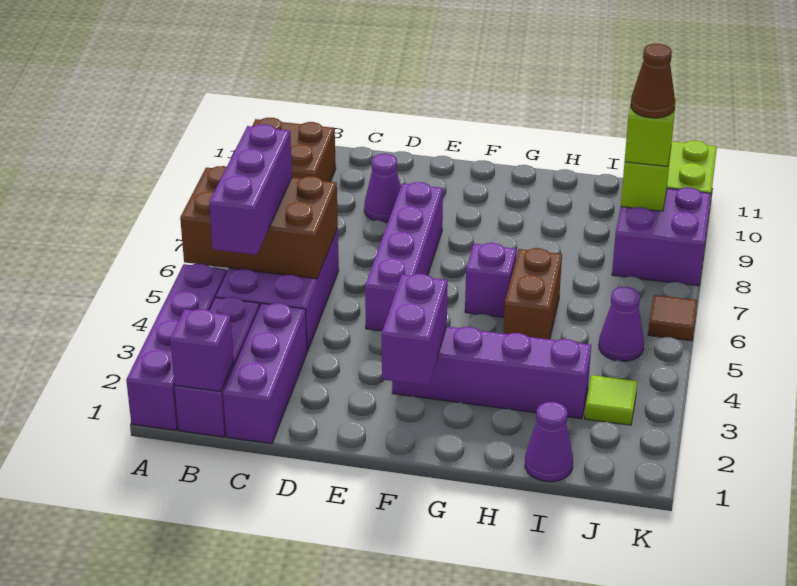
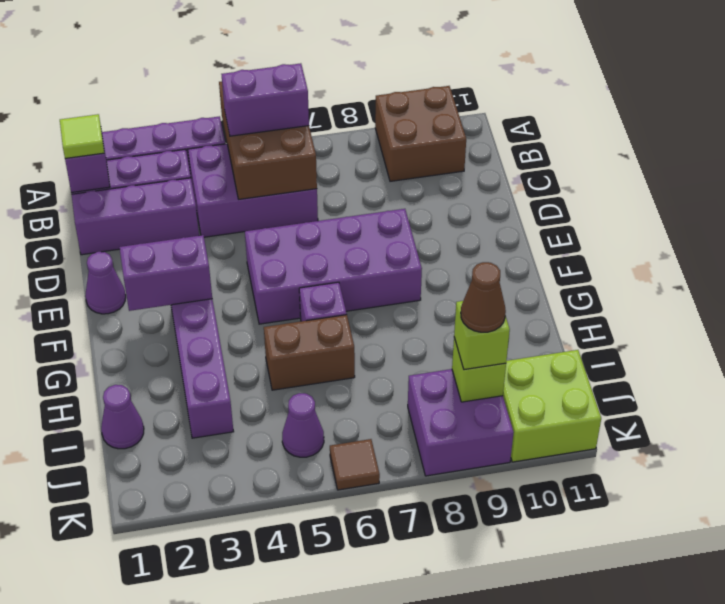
purple 1x3 brick [209,124,292,255] -> purple 1x2 brick [221,63,309,136]
purple 1x1 cone [364,154,401,222] -> purple 1x1 cone moved to [85,252,126,314]
purple 1x4 brick [365,182,443,331] -> purple 2x4 brick [245,209,422,324]
lime 1x1 tile [585,375,637,425] -> lime 1x1 tile moved to [60,114,104,158]

